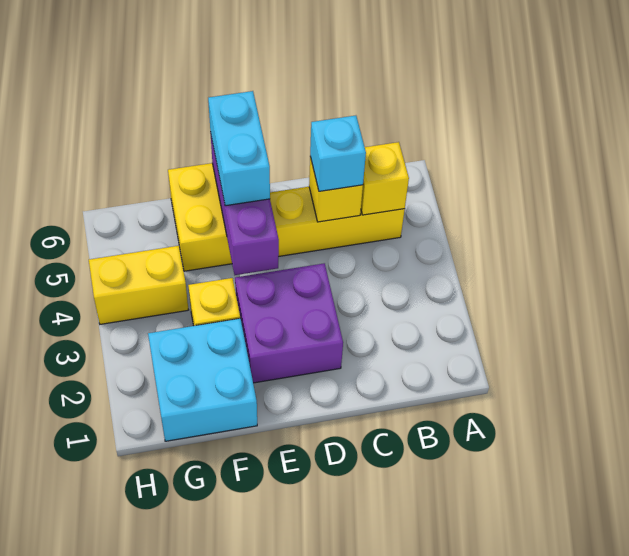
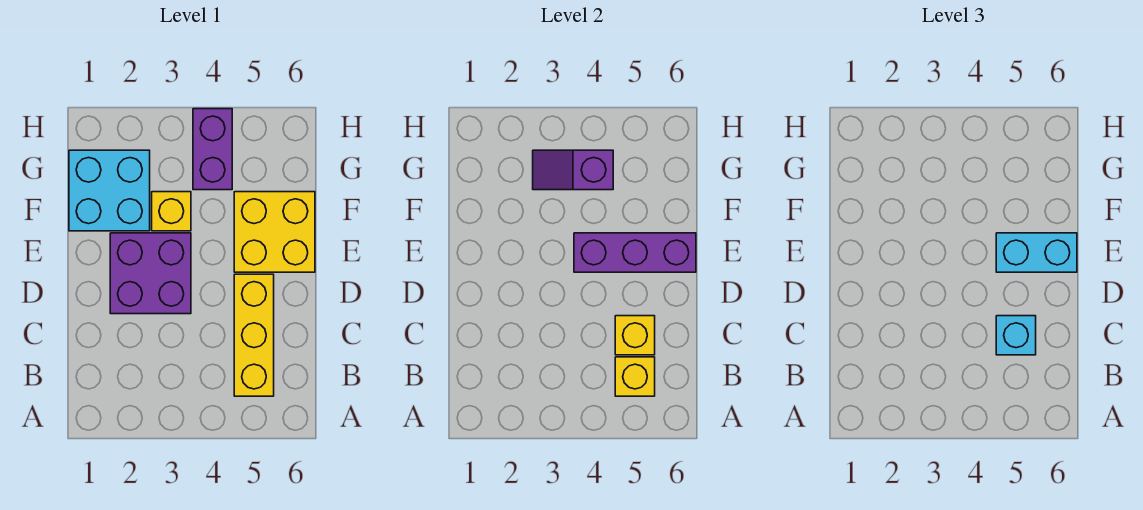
none -> purple 1x2 slope [533,150,613,190]
yellow 1x2 brick [89,246,188,324] -> purple 1x2 brick [193,109,232,190]

